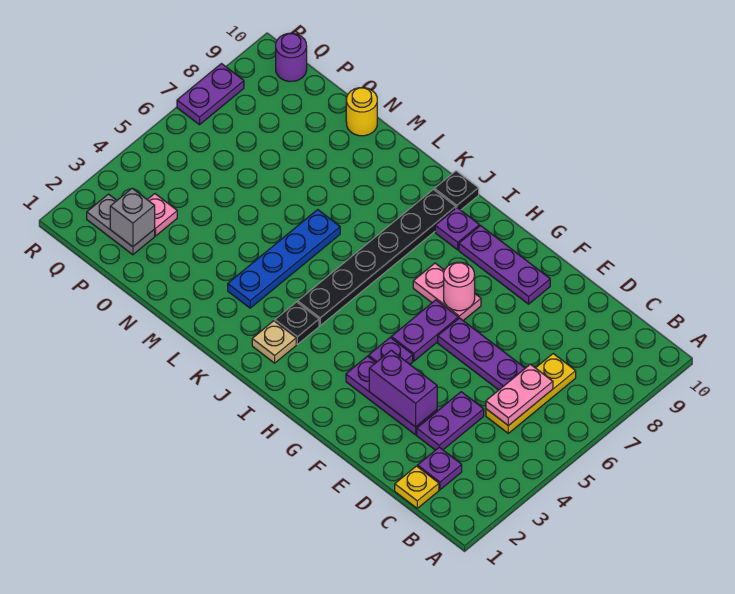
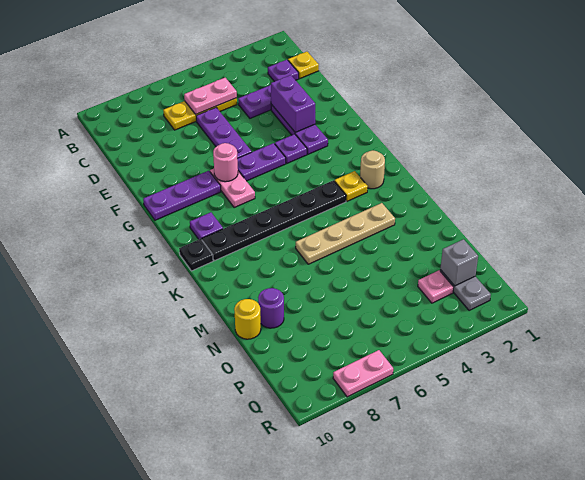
purple 1x3 plate [459,226,550,304] -> purple 1x3 plate turned to [143,171,221,220]
tan 1x1 plate [252,321,296,363] -> tan 1x1 round brick [360,150,385,189]
black 1x1 plate [275,302,319,344] -> yellow 1x1 plate [335,171,368,201]
blue 1x4 plate [228,210,340,308] -> tan 1x4 plate [296,203,395,264]
purple 1x1 round brick [276,33,307,82] -> purple 1x1 round brick moved to [258,288,284,328]
purple 1x2 plate [177,64,244,125] -> pink 1x2 plate [333,350,393,397]

